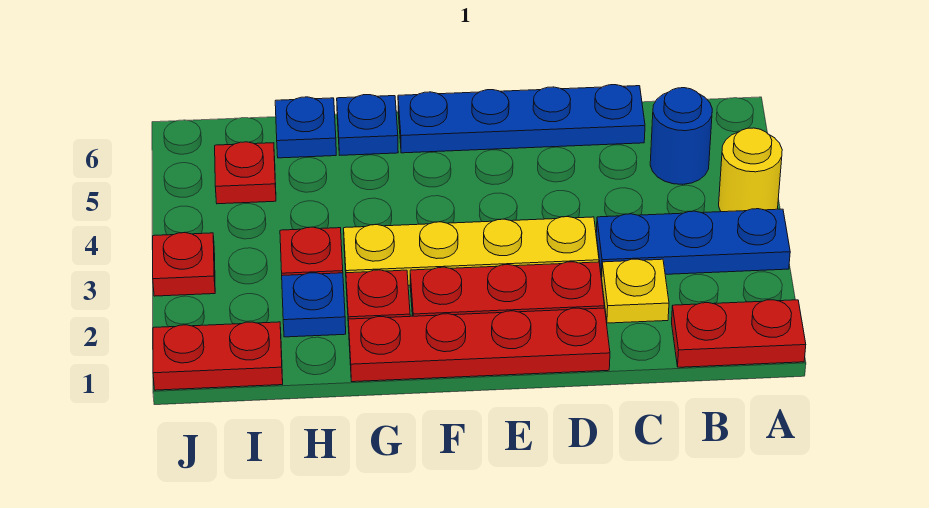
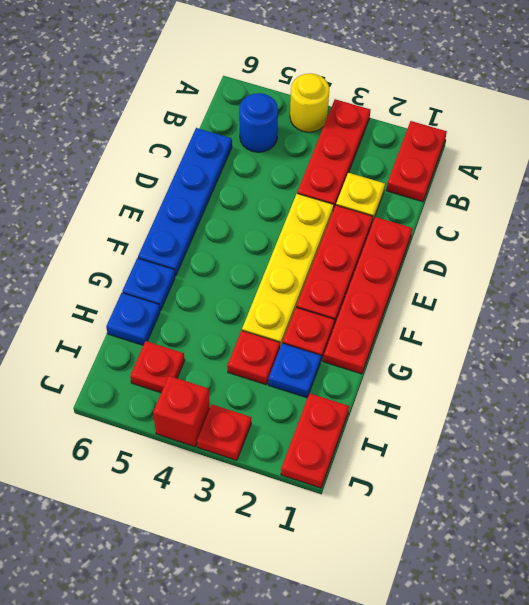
blue 1x3 plate [596,209,790,277] -> red 1x3 plate [297,99,370,210]
none -> red 1x1 brick [153,376,210,447]

